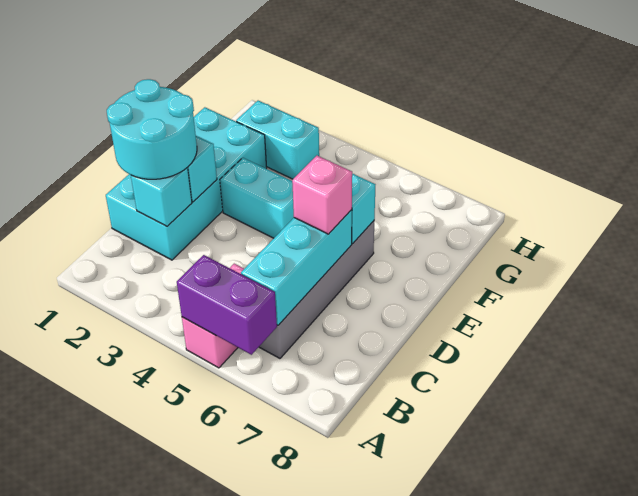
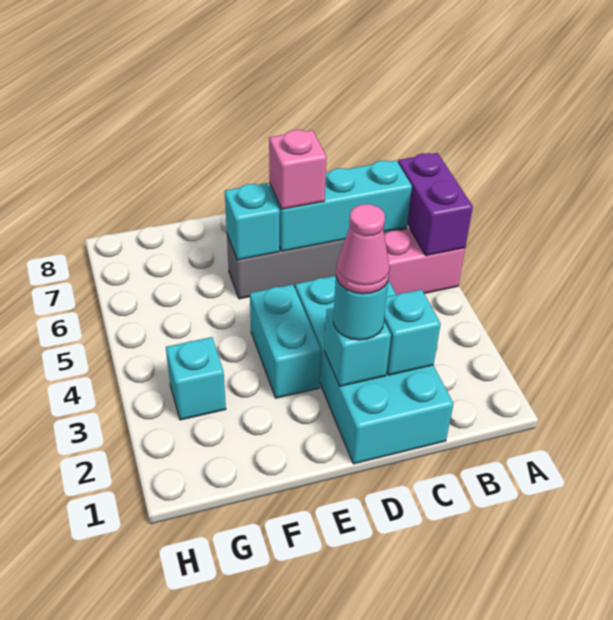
cyan 2x4 brick [106,107,267,260] -> cyan 2x4 brick turned to [295,276,453,464]
cyan 2x2 round brick [107,79,197,179] -> cyan 1x1 round brick [333,278,388,340]
none -> pink 1x1 cone [336,204,390,294]
cyan 1x2 brick [236,101,319,179] -> cyan 1x1 brick [166,337,226,420]

